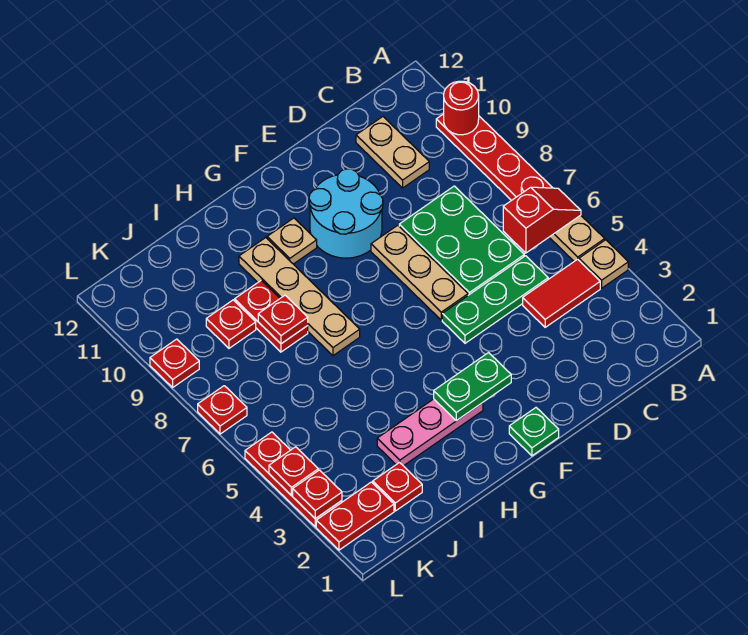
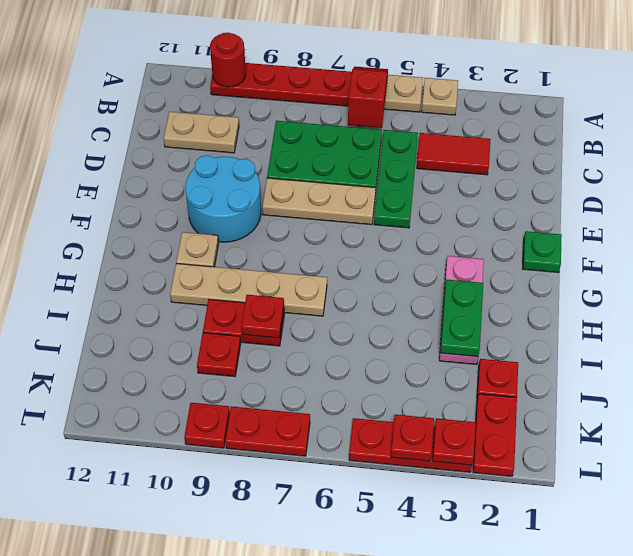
red 1x2 tile [523,259,600,327] -> red 1x2 tile turned to [417,133,491,175]
green 1x2 plate [434,353,511,421] -> green 1x2 plate moved to [440,280,483,357]
red 1x1 plate [198,386,247,434] -> red 1x2 plate [225,406,310,456]

